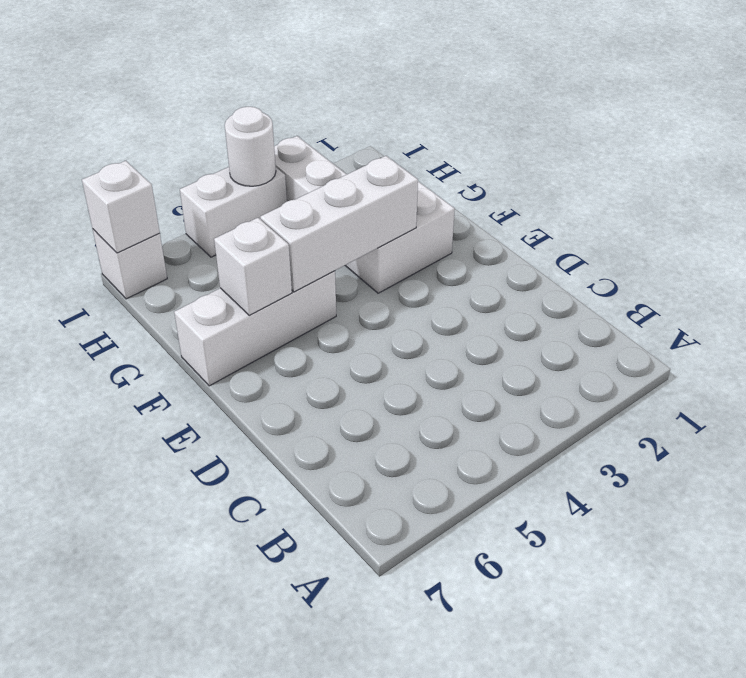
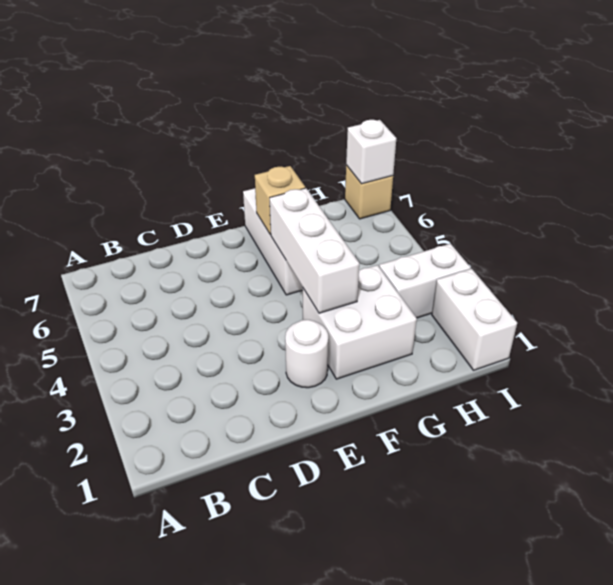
white 1x1 brick [214,218,292,315] -> tan 1x1 brick [255,166,305,235]
white 1x2 brick [180,167,287,257] -> white 1x2 brick moved to [432,269,517,370]
white 1x1 round brick [225,107,276,186] -> white 1x1 round brick moved to [285,320,328,388]
white 1x1 brick [93,229,167,299] -> tan 1x1 brick [345,165,393,219]

